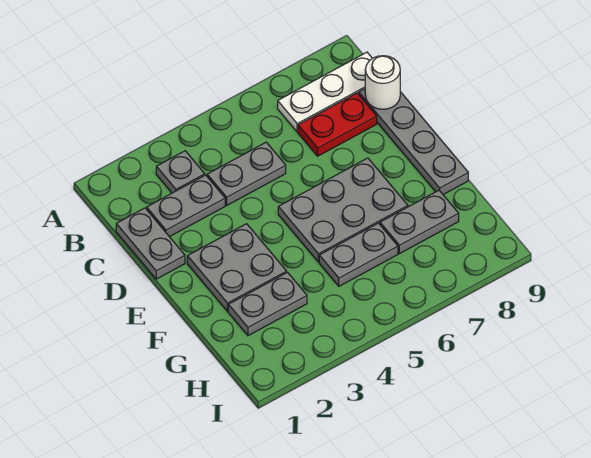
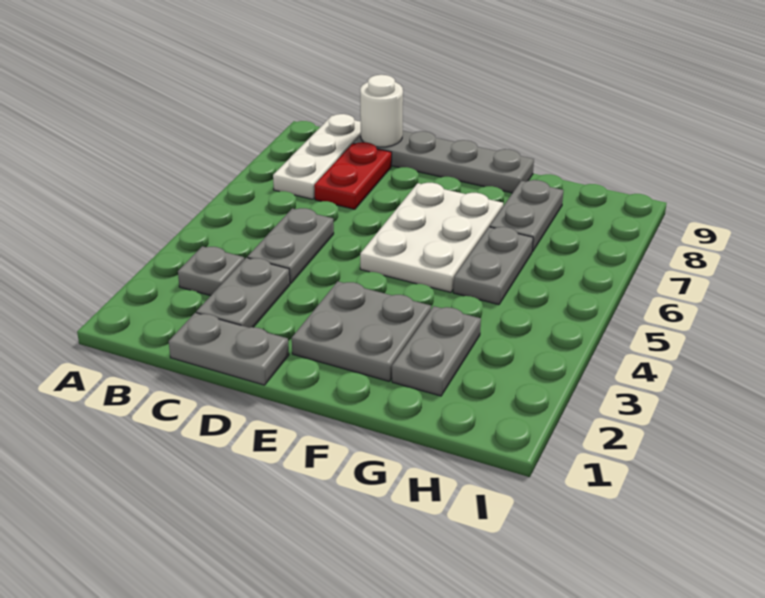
grey 2x3 plate [278,158,408,262] -> white 2x3 plate [360,183,503,292]

